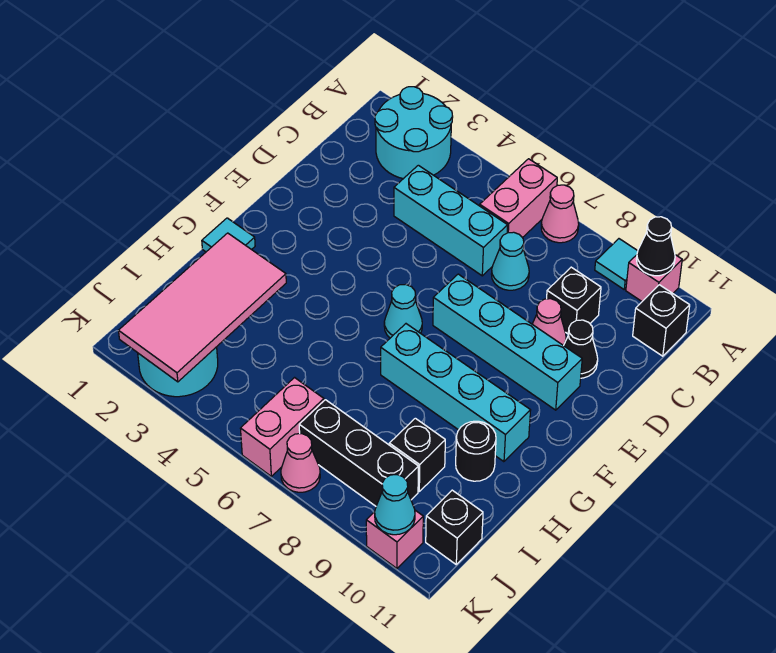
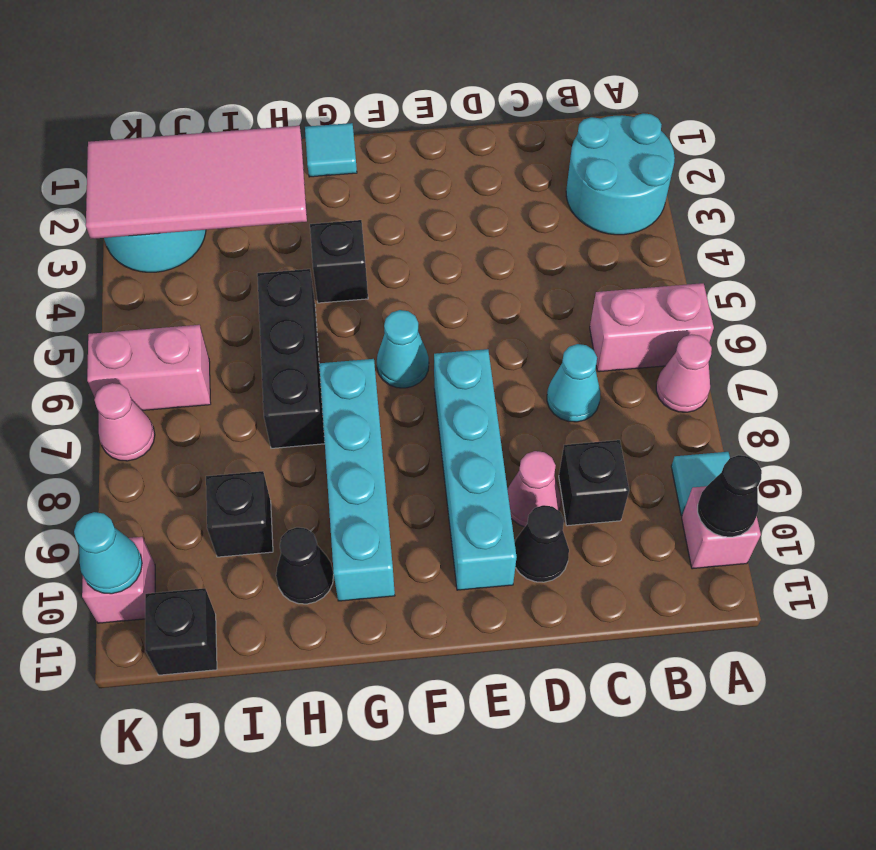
black 1x1 brick [633,285,690,356] -> black 1x1 brick moved to [310,220,368,303]
cyan 1x3 brick [394,165,508,276] -> none
black 1x1 round brick [456,421,496,481] -> black 1x1 cone [276,527,334,604]
black 1x3 brick [299,400,418,506] -> black 1x3 brick moved to [257,269,325,448]

